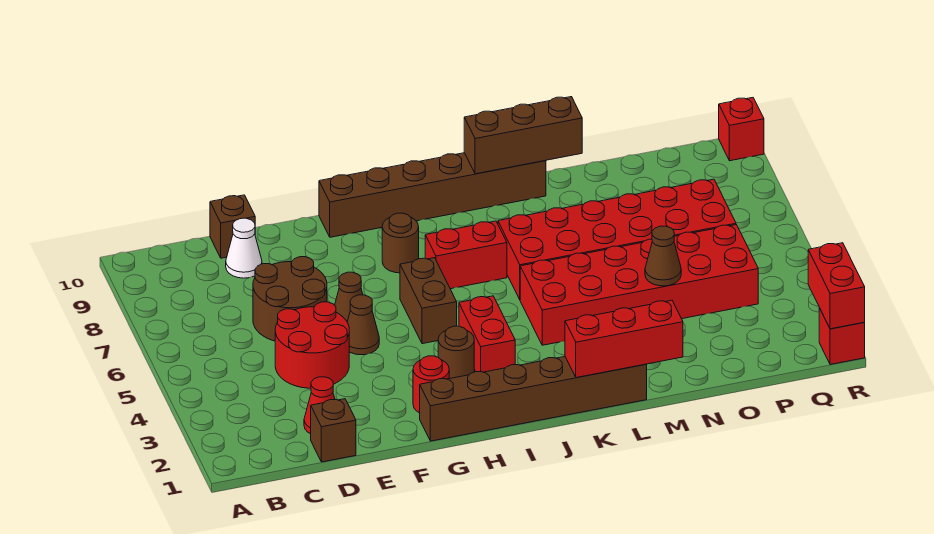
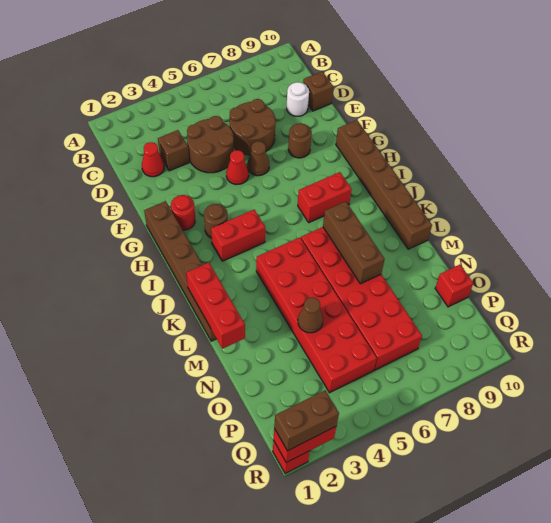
brown 1x1 brick [311,399,356,462] -> brown 1x1 brick moved to [158,130,189,171]
red 2x2 round brick [275,302,349,388] -> brown 2x2 round brick [187,116,234,173]
white 1x1 cone [226,218,262,278] -> white 1x1 round brick [287,82,309,116]
brown 1x1 cone [347,295,379,355] -> red 1x1 cone [226,150,249,185]
brown 1x2 brick [400,258,457,344] -> brown 1x2 brick moved to [274,391,339,451]
brown 1x1 round brick [382,213,419,273] -> brown 1x1 round brick moved to [288,123,312,158]
red 1x2 brick [425,221,507,289] -> red 1x2 brick turned to [298,172,352,223]
brown 1x3 brick [464,97,582,174] -> brown 1x3 brick moved to [323,201,385,284]
red 1x1 brick [719,98,764,161] -> red 1x1 brick moved to [435,265,473,307]

